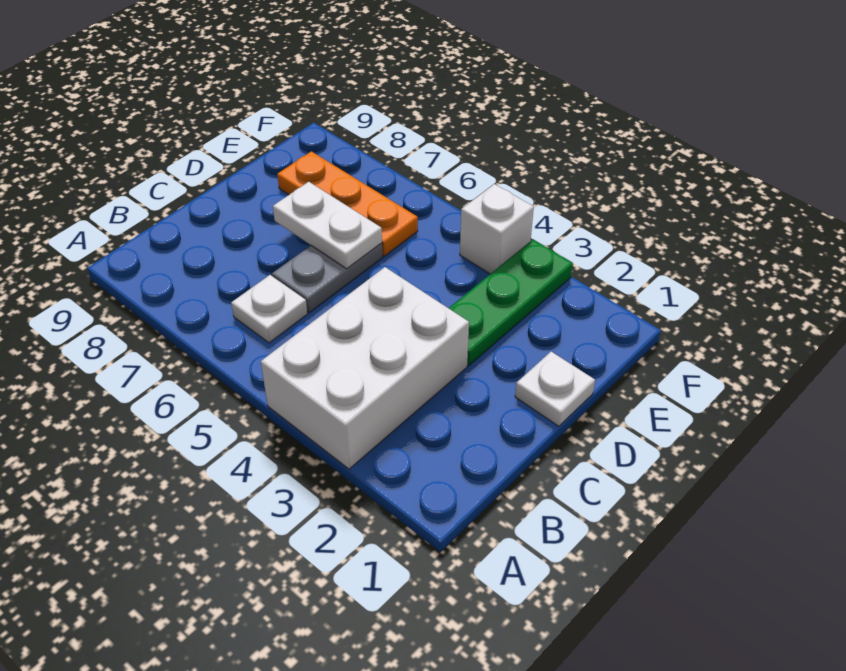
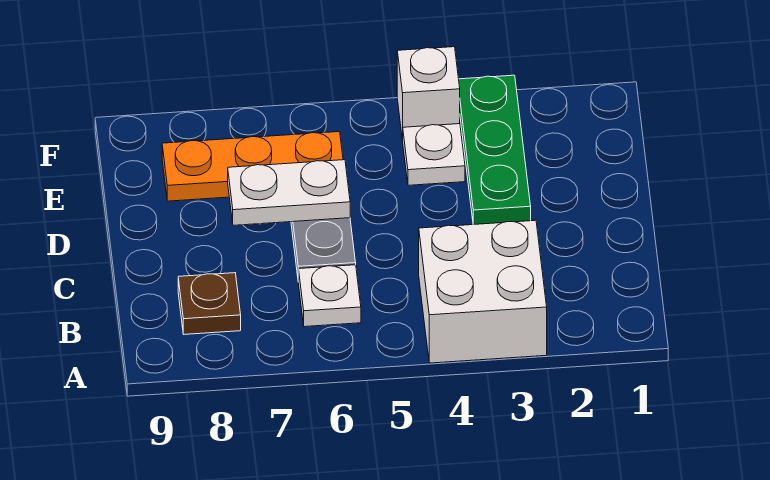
white 2x3 brick [261,267,469,469] -> white 2x2 brick [419,220,547,363]
none -> brown 1x1 plate [178,273,241,334]
white 1x1 plate [515,352,595,426] -> white 1x1 plate moved to [403,124,465,185]

